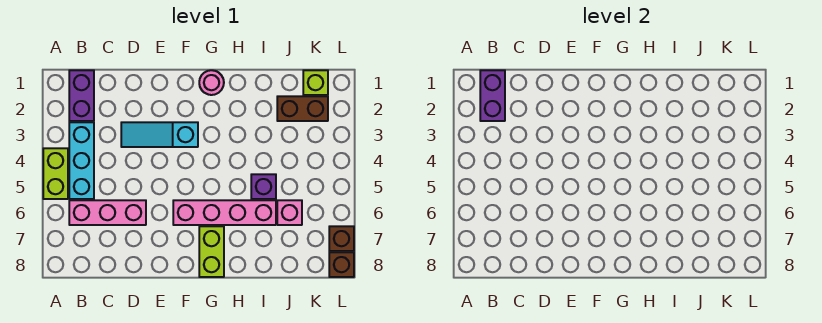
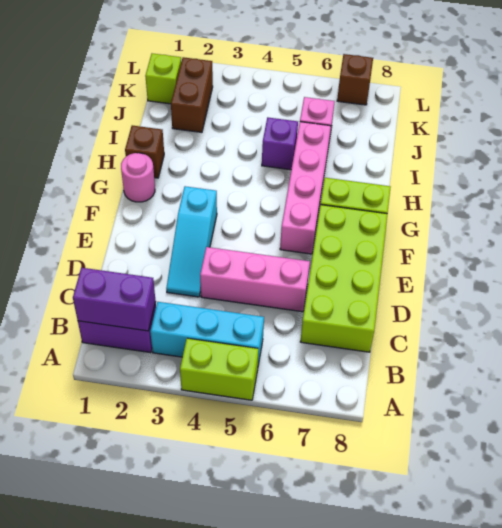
pink 1x3 brick [69,200,146,225] -> pink 1x3 brick turned to [200,247,310,312]
none -> lime 2x4 brick [300,205,387,352]
brown 1x1 brick [329,252,354,277] -> brown 1x1 brick moved to [125,125,164,178]

